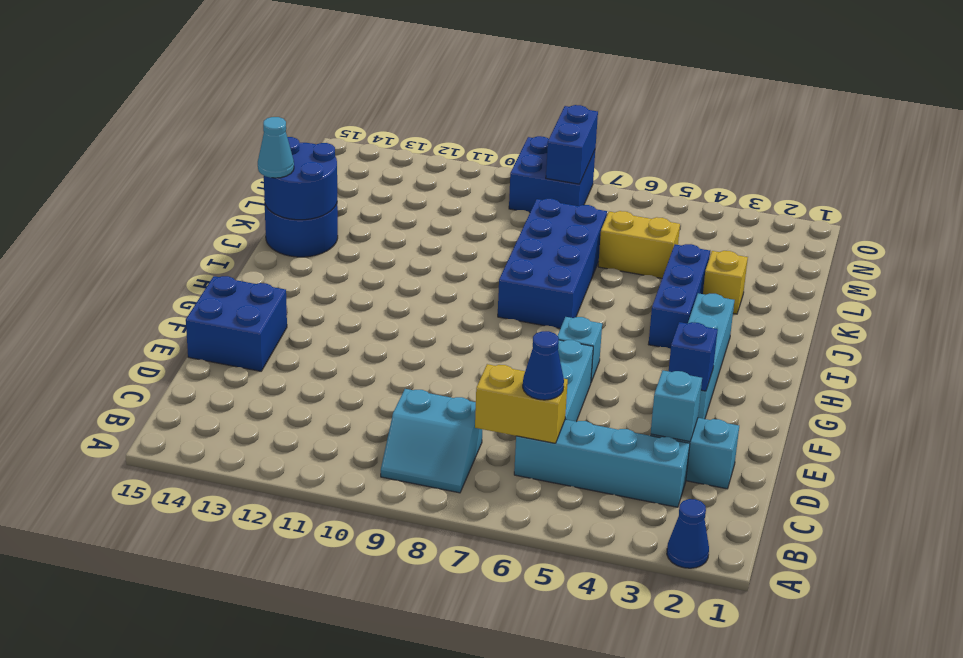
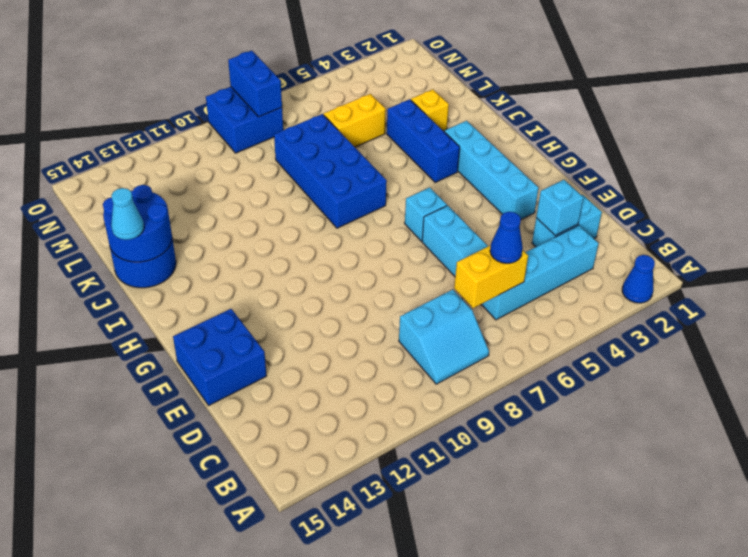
blue 1x1 brick [669,322,718,391] -> none

